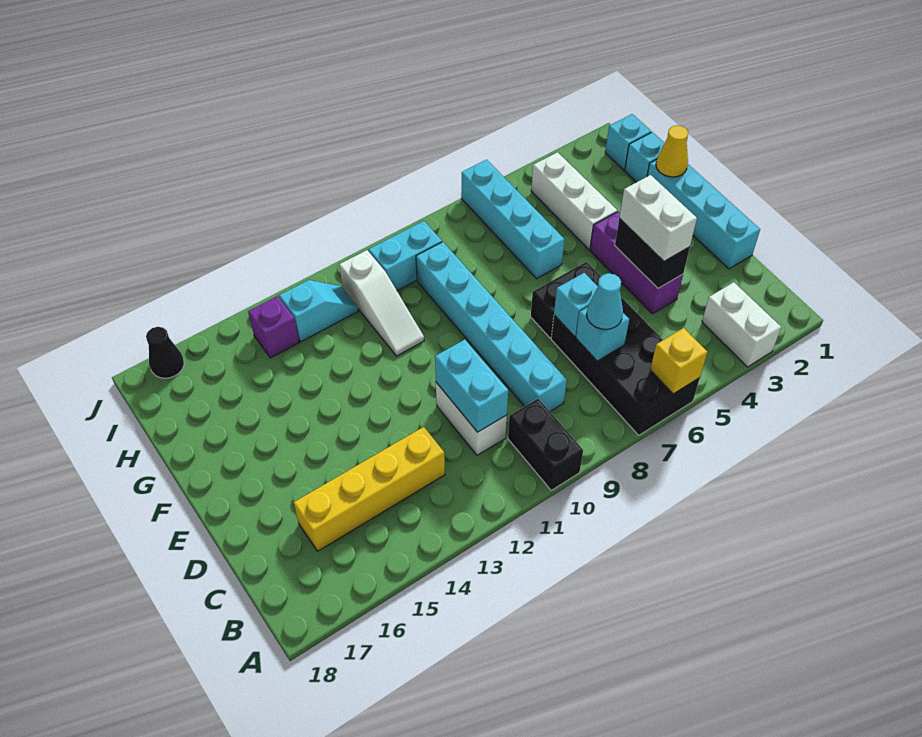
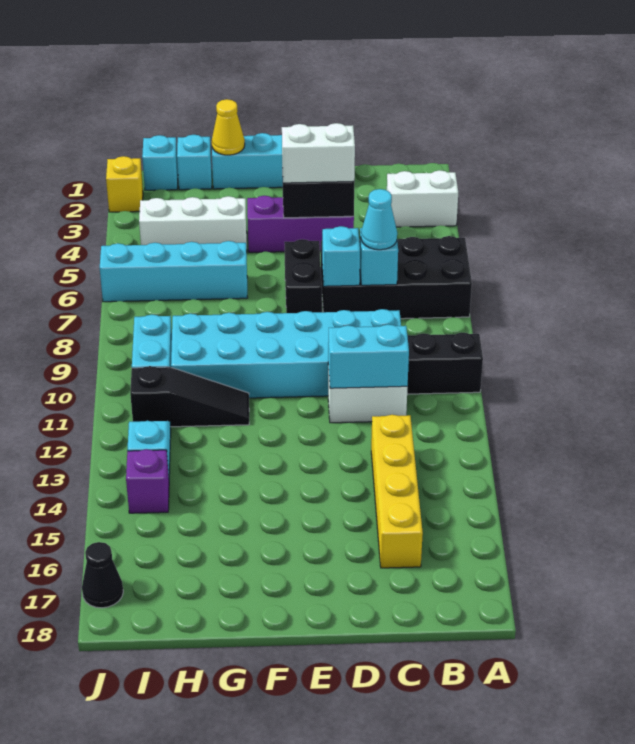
yellow 1x1 brick [650,328,707,394] -> yellow 1x1 brick moved to [106,156,143,212]
cyan 1x6 brick [416,242,567,411] -> cyan 2x6 brick [171,309,401,398]
white 1x3 slope [339,250,424,356] -> black 1x3 slope [130,366,249,427]

